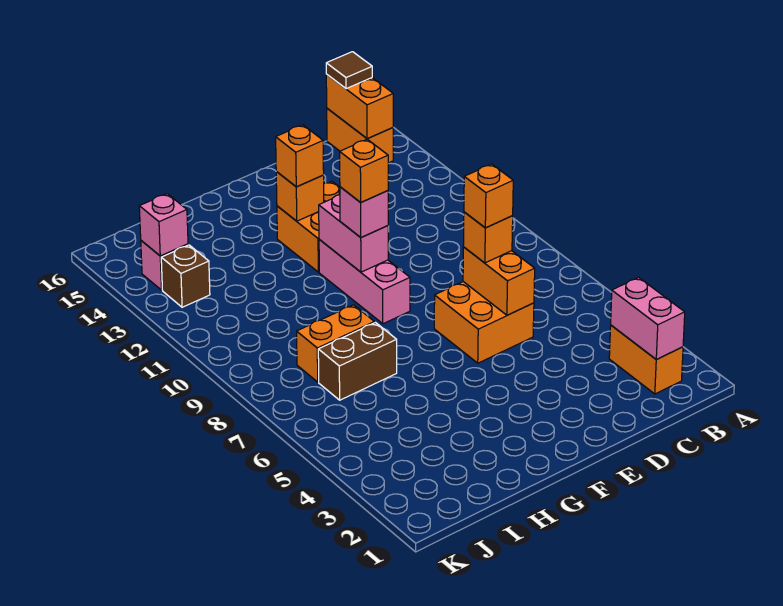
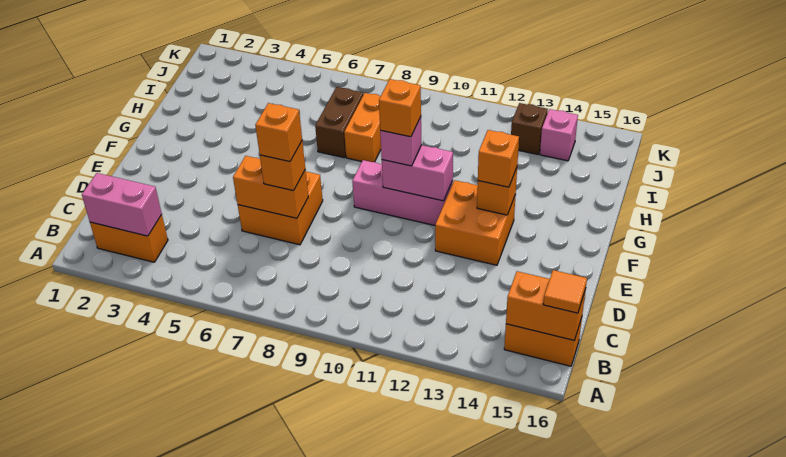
brown 1x1 tile [326,52,372,89] -> orange 1x1 tile [543,270,587,313]
pink 1x1 brick [139,194,188,256] -> none

